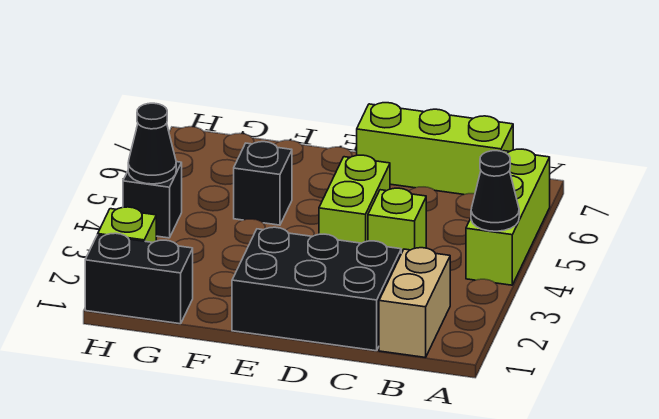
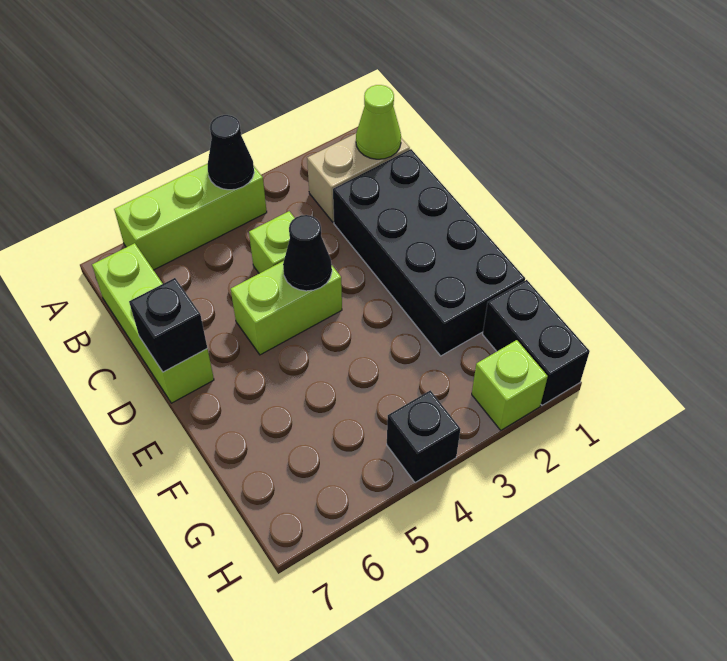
none -> lime 1x1 cone [356,85,401,159]
black 2x3 brick [232,227,401,351] -> black 2x4 brick [333,149,525,356]
black 1x1 brick [234,142,292,225] -> black 1x1 brick moved to [129,278,207,372]
black 1x1 cone [128,103,176,184] -> black 1x1 cone moved to [283,215,332,291]

